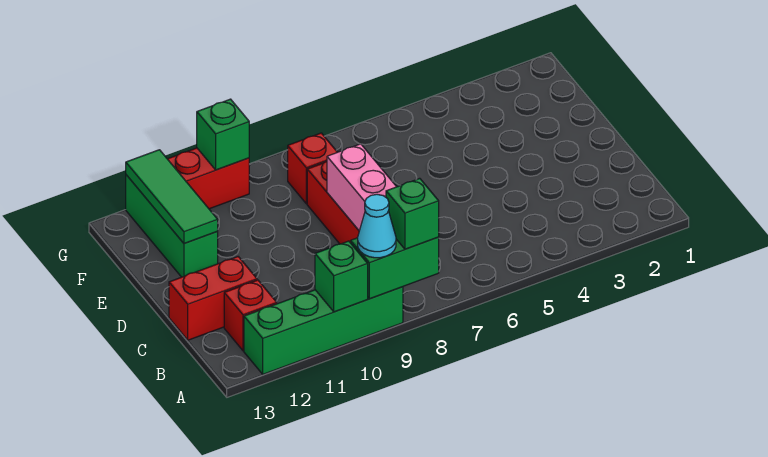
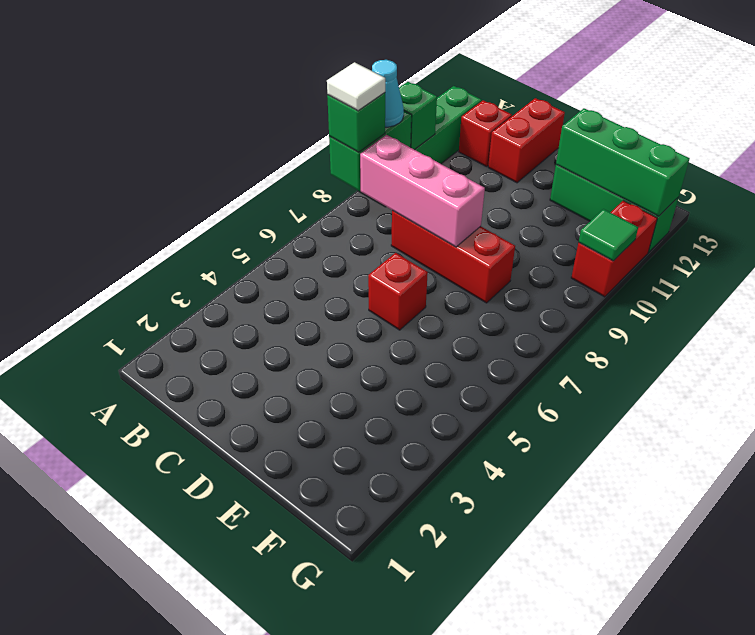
none -> white 1x1 tile [327,62,385,111]
green 1x3 tile [126,150,218,244] -> green 1x3 brick [556,108,690,216]
red 1x1 brick [288,133,337,204] -> red 1x1 brick moved to [368,253,428,330]
green 1x1 brick [197,99,249,170] -> green 1x1 tile [579,209,638,261]

